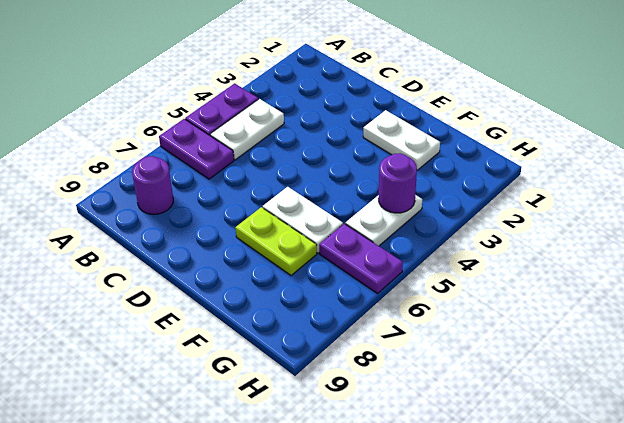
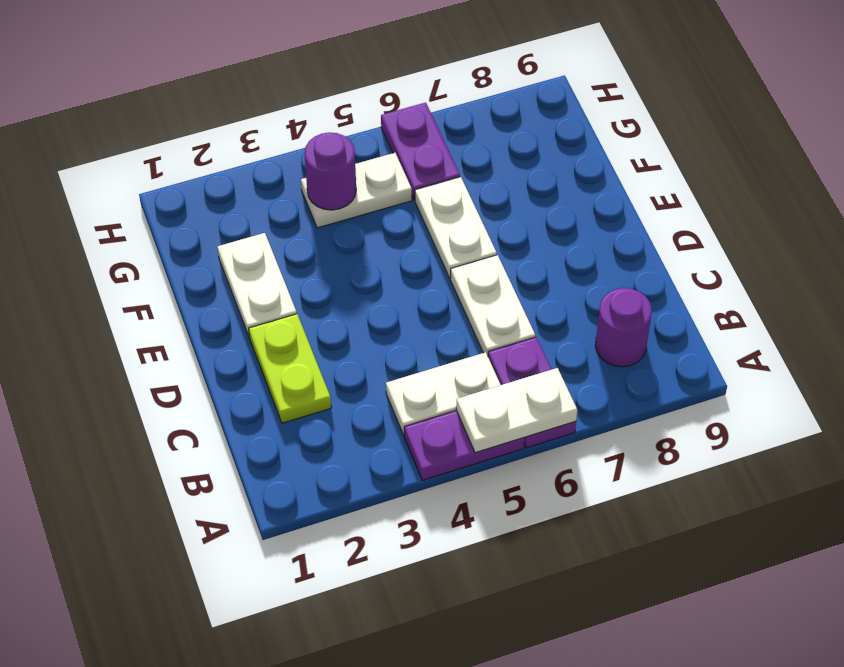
none -> white 1x2 plate [456,368,577,453]
none -> white 1x2 plate [450,255,535,356]
lime 1x2 plate [235,207,317,276] -> lime 1x2 plate moved to [249,314,331,423]

